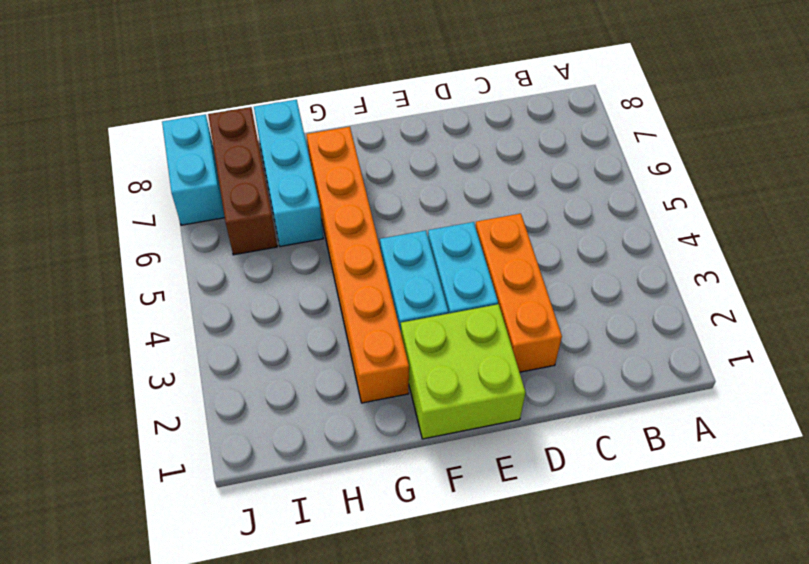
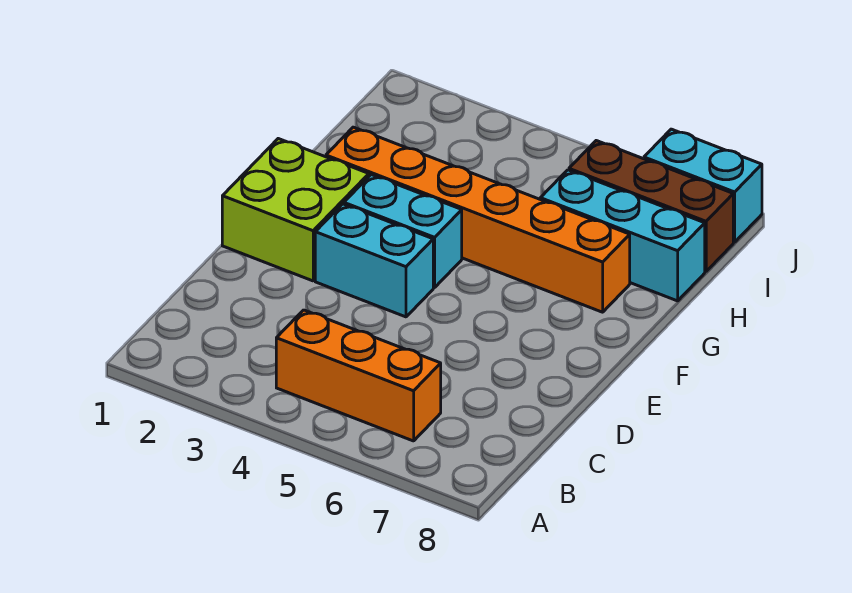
orange 1x3 brick [476,214,562,372] -> orange 1x3 brick moved to [276,310,441,441]

